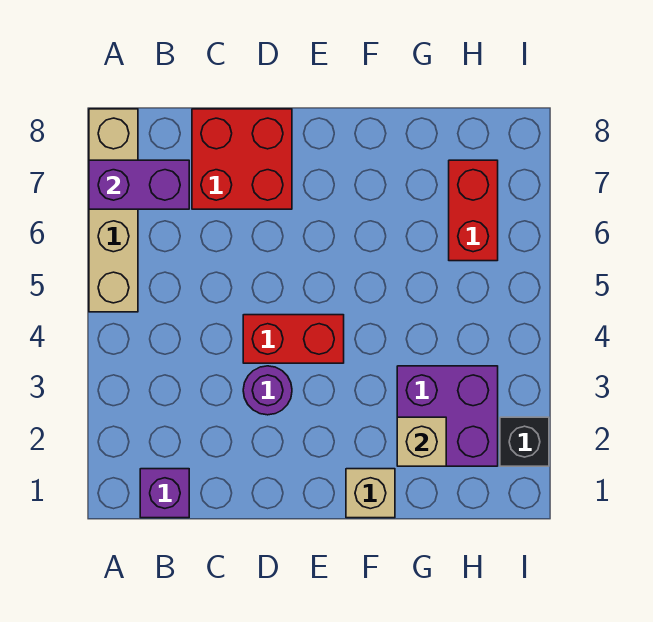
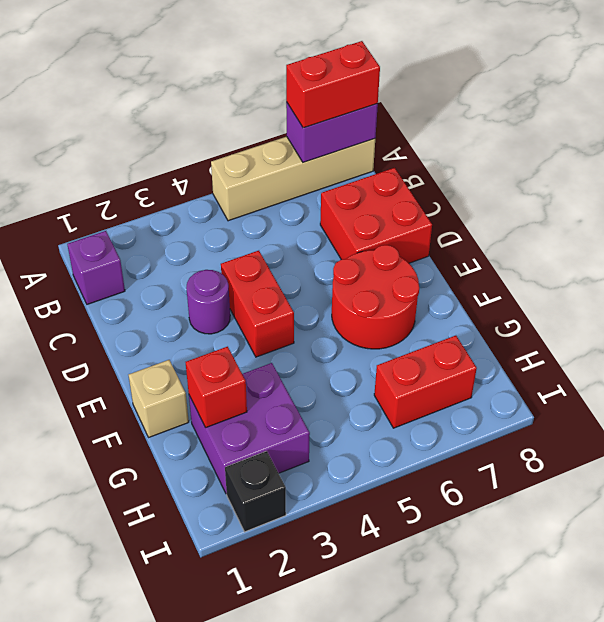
purple 1x2 brick [89,160,189,209] -> purple 1x2 brick turned to [286,102,378,162]
none -> red 1x2 brick [286,41,380,128]
none -> red 2x2 round brick [332,245,419,349]
tan 1x1 brick [397,417,446,466] -> red 1x1 brick [186,347,247,428]

